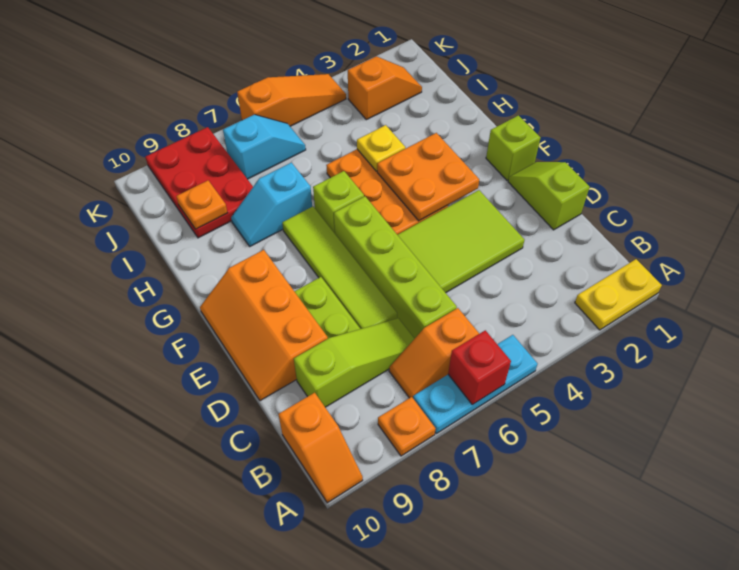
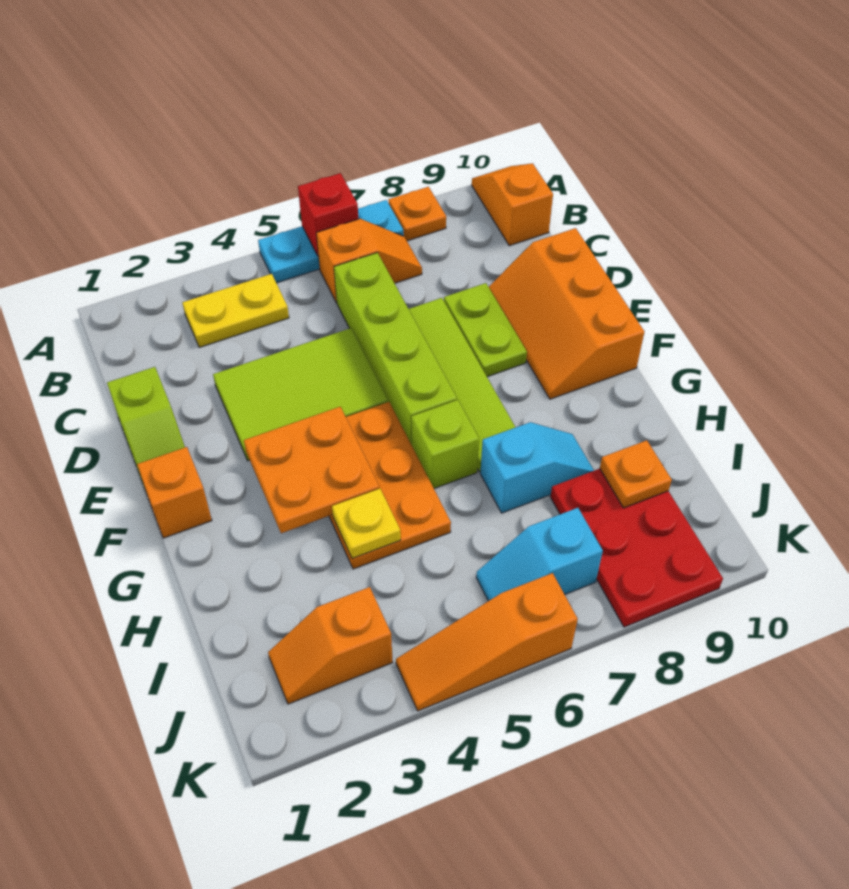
yellow 1x2 plate [575,259,662,330] -> yellow 1x2 plate moved to [182,274,289,348]
lime 1x3 slope [294,318,414,407] -> none
orange 2x3 slope [200,250,328,401] -> orange 2x3 slope turned to [489,228,644,399]
lime 1x1 brick [486,115,540,180] -> orange 1x1 brick [137,447,212,538]

